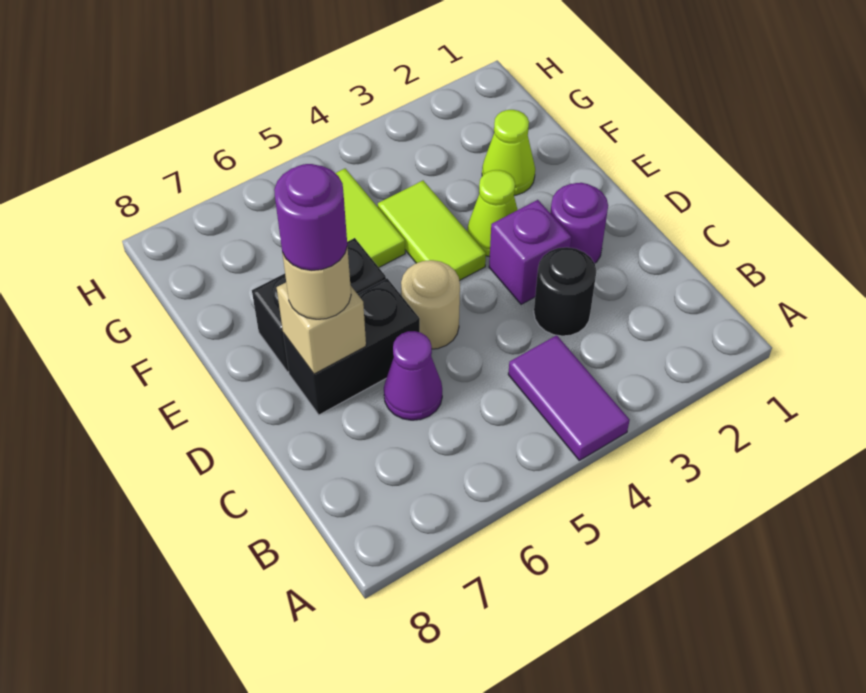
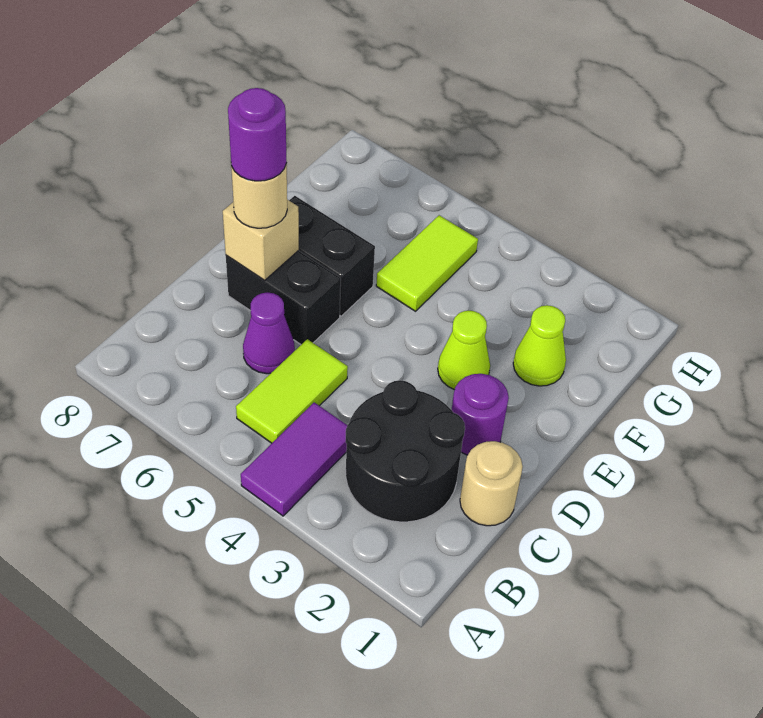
black 1x1 round brick [534,247,596,336] -> black 2x2 round brick [346,380,465,522]
purple 1x1 brick [489,200,571,304] -> none
tan 1x1 round brick [401,260,460,349] -> tan 1x1 round brick moved to [460,441,523,526]
lime 1x2 tile [378,181,486,281] -> lime 1x2 tile moved to [236,339,348,443]

